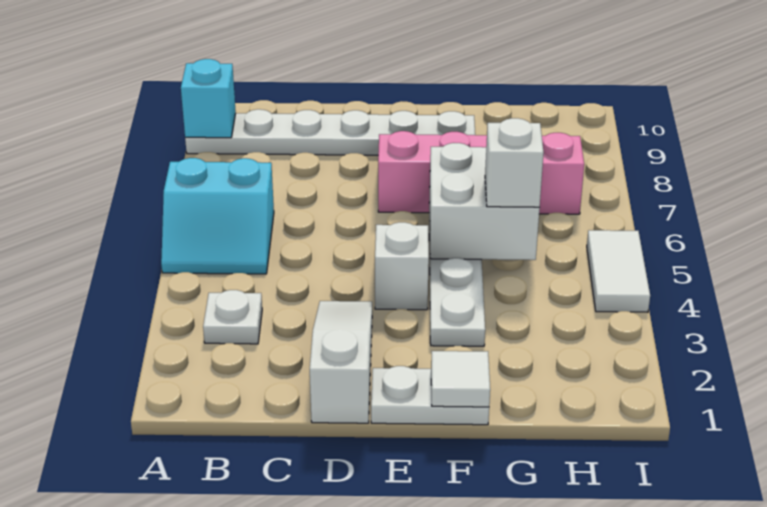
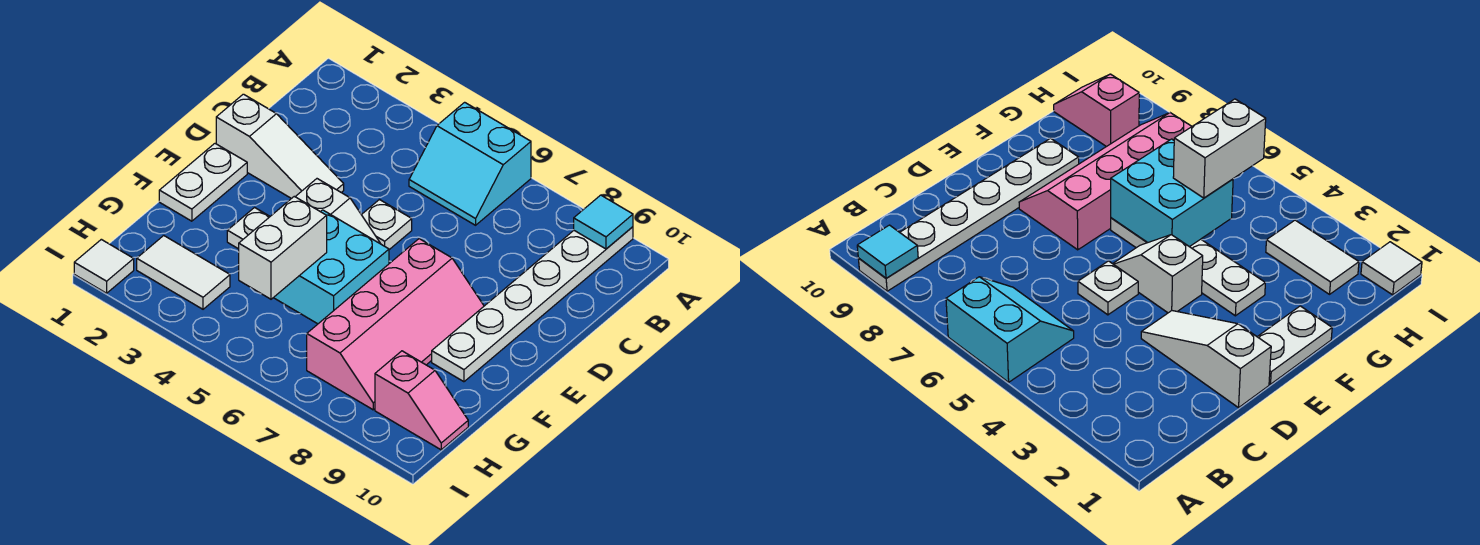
cyan 2x2 slope [161,158,274,274] -> cyan 2x2 slope turned to [409,102,531,225]
cyan 1x1 brick [181,59,236,138] -> cyan 1x1 tile [574,195,633,249]
white 1x1 plate [203,290,262,344] -> white 1x1 plate moved to [362,200,412,250]
white 1x1 tile [431,351,490,407] -> white 1x1 tile moved to [74,239,134,293]
white 2x2 brick [430,143,540,260] -> cyan 2x2 brick [274,210,389,324]
white 1x1 brick [485,118,544,207] -> white 1x2 brick [239,196,327,299]
none -> pink 1x2 slope [375,351,468,450]
white 1x2 tile [587,230,650,312] -> white 1x2 tile moved to [137,236,230,309]

